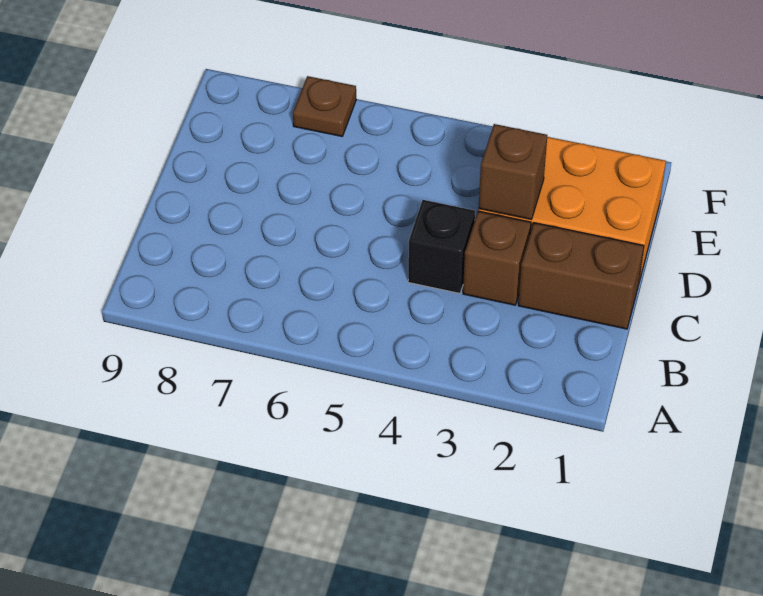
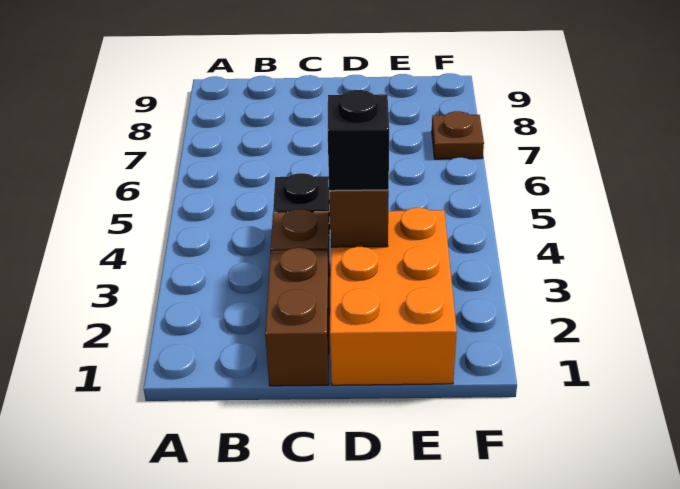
none -> black 1x1 brick [327,90,389,191]

